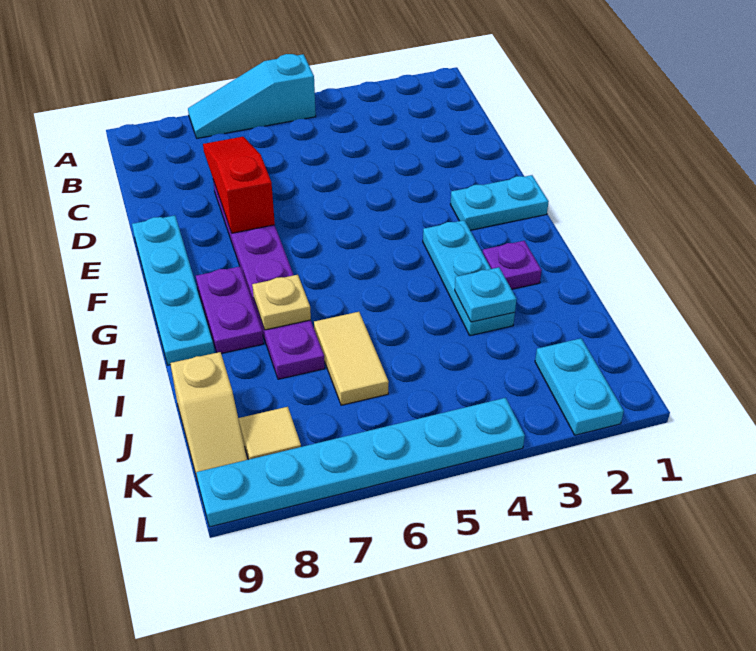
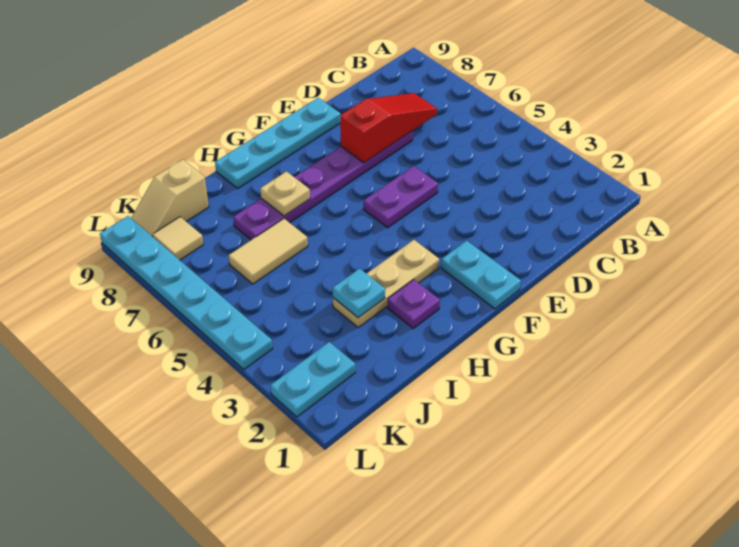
cyan 1x3 slope [188,54,316,138] -> none
cyan 1x3 plate [423,220,515,336] -> tan 1x3 plate [333,240,439,327]
purple 1x2 plate [196,267,264,354] -> purple 1x2 plate moved to [364,166,438,228]

